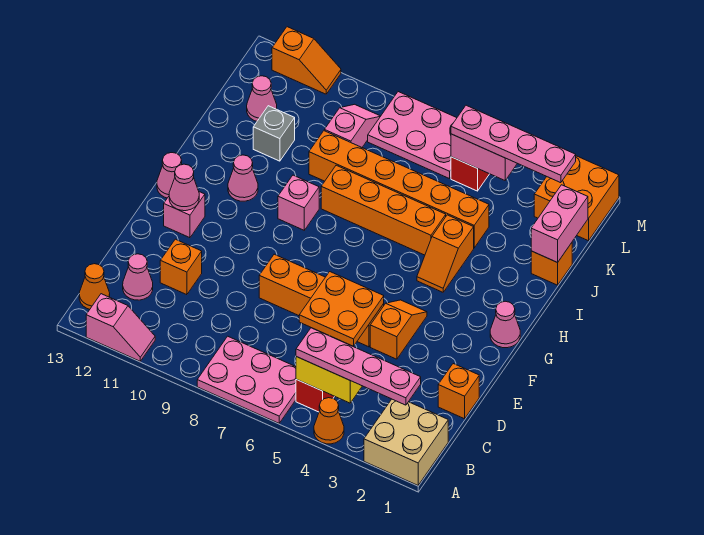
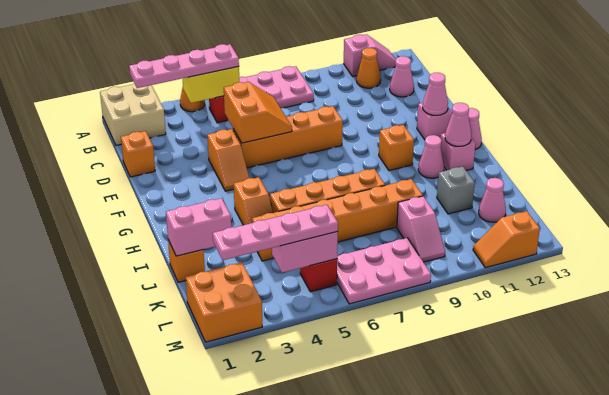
pink 1x2 slope [86,294,155,361] -> pink 1x2 slope turned to [344,34,396,76]
orange 1x1 cone [79,264,110,309] -> orange 1x1 cone moved to [357,48,381,88]
orange 2x2 plate [299,272,384,346] -> orange 2x2 slope [224,82,292,143]
orange 1x1 brick [160,239,202,295] -> orange 1x1 brick moved to [379,125,414,171]
pink 1x1 cone [490,301,520,348] -> pink 1x1 cone moved to [445,103,471,146]
orange 1x2 slope [417,215,474,292] -> orange 1x2 slope turned to [234,177,273,225]
pink 1x1 brick [278,175,319,230] -> pink 1x1 brick moved to [440,133,476,170]
pink 1x2 brick [531,185,588,263] -> pink 1x2 brick turned to [166,198,231,256]

